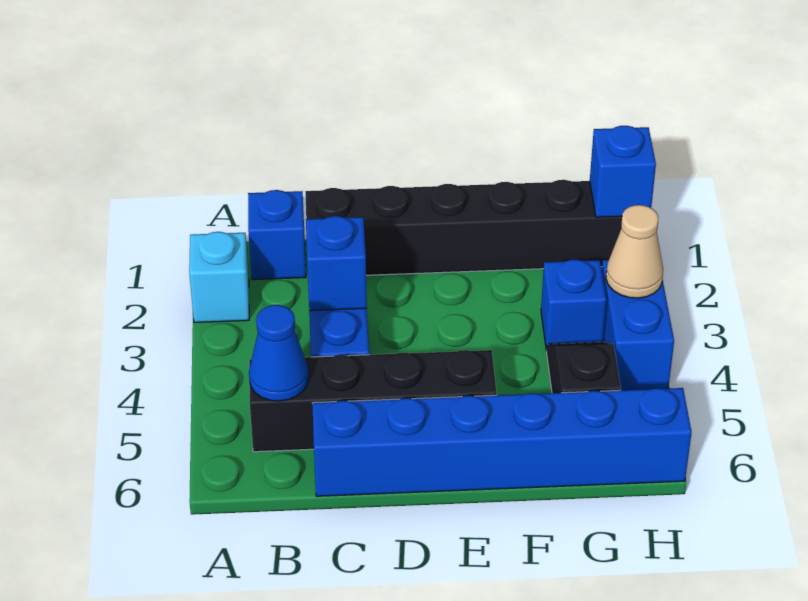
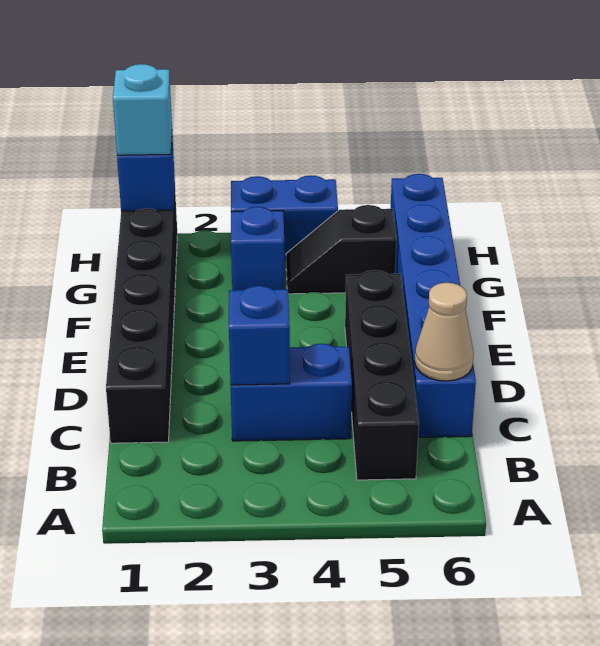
cyan 1x1 brick [189,232,249,323] -> cyan 1x1 brick moved to [113,64,172,155]
blue 1x1 brick [248,190,306,280] -> none
blue 1x1 cone [249,305,309,401] -> none
tan 1x1 cone [606,205,663,298] -> tan 1x1 cone moved to [415,283,474,381]

